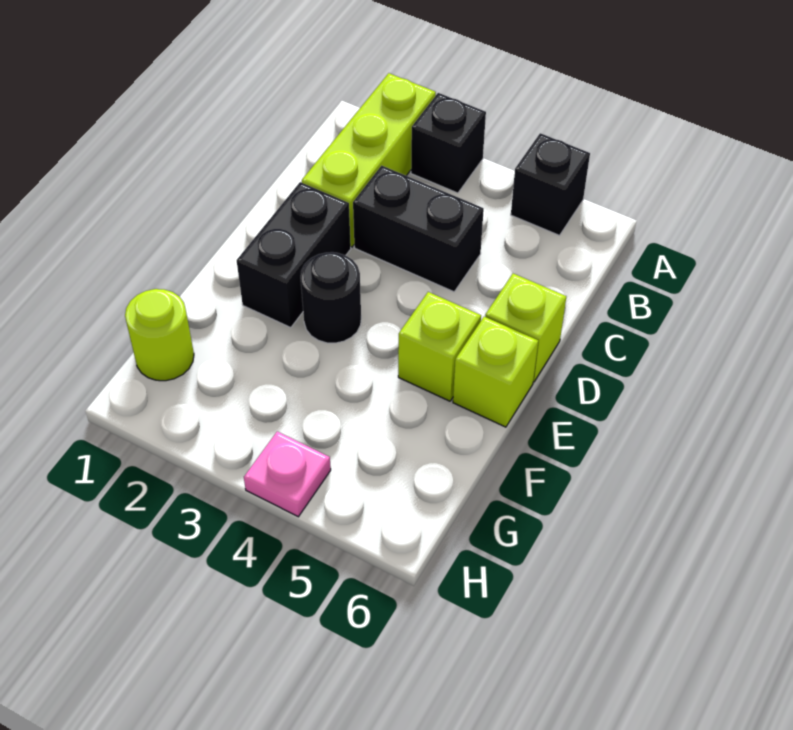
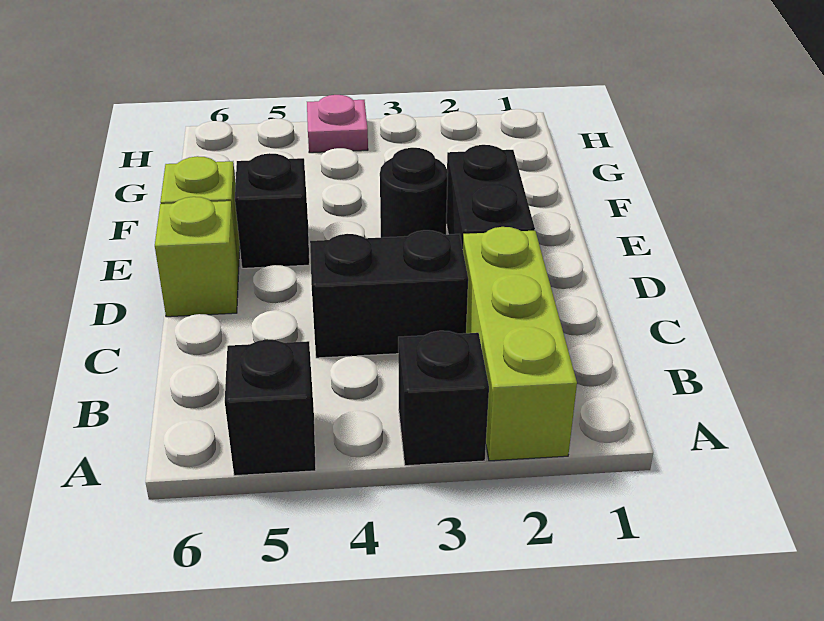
lime 1x1 brick [398,292,481,401] -> black 1x1 brick [235,153,309,268]
lime 1x1 round brick [125,289,194,381] -> none

